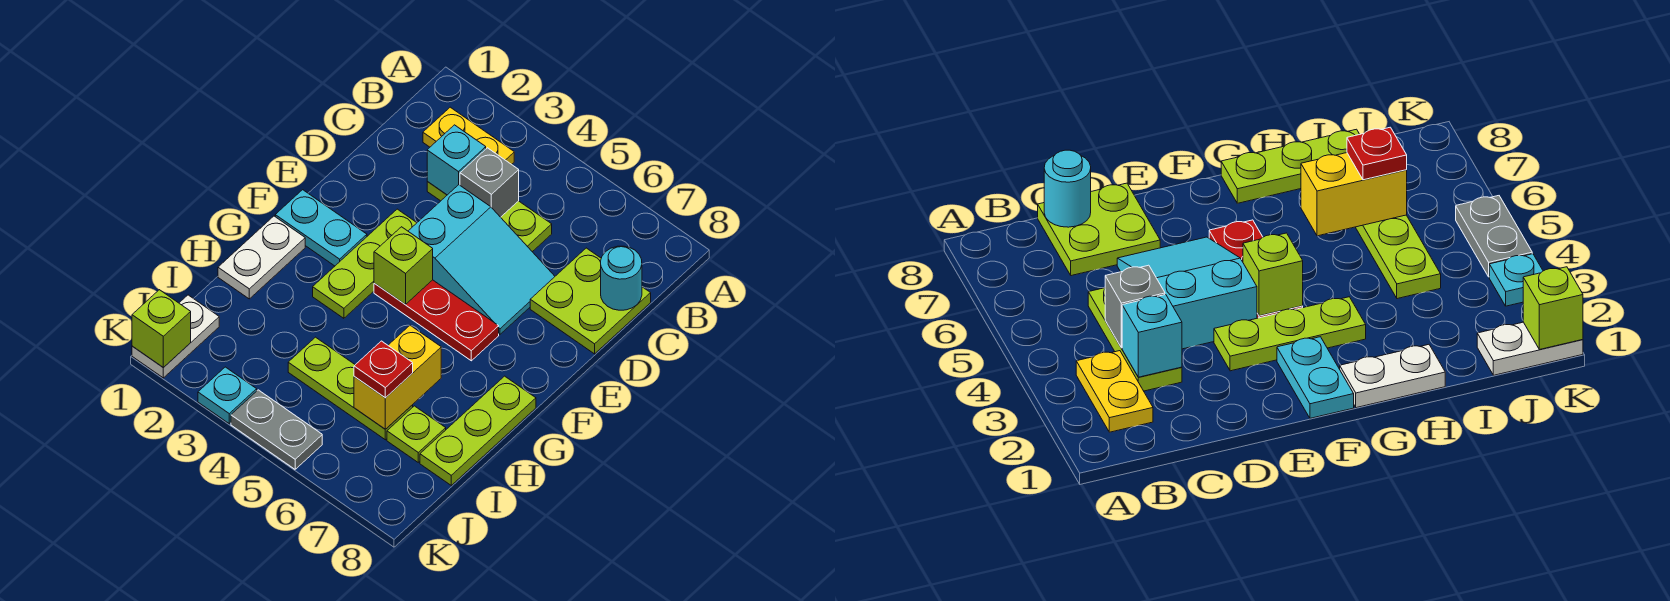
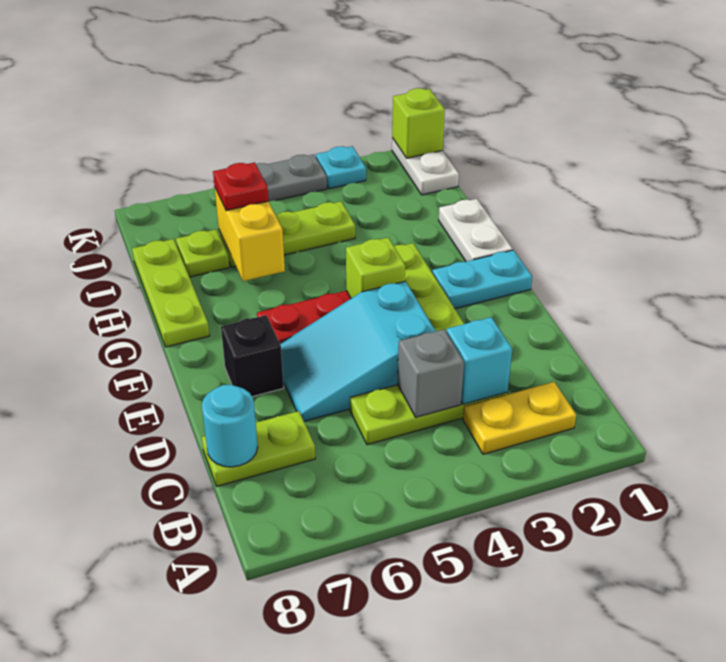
lime 2x2 plate [530,248,651,354] -> lime 1x2 plate [202,411,315,486]
none -> black 1x1 brick [221,315,284,397]

